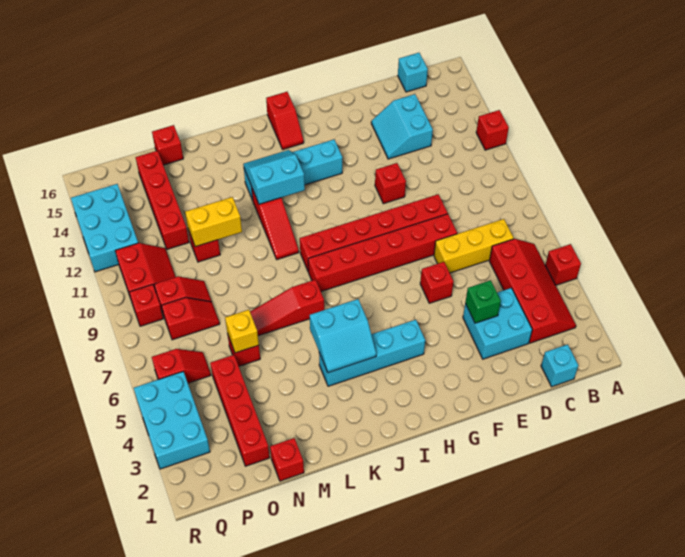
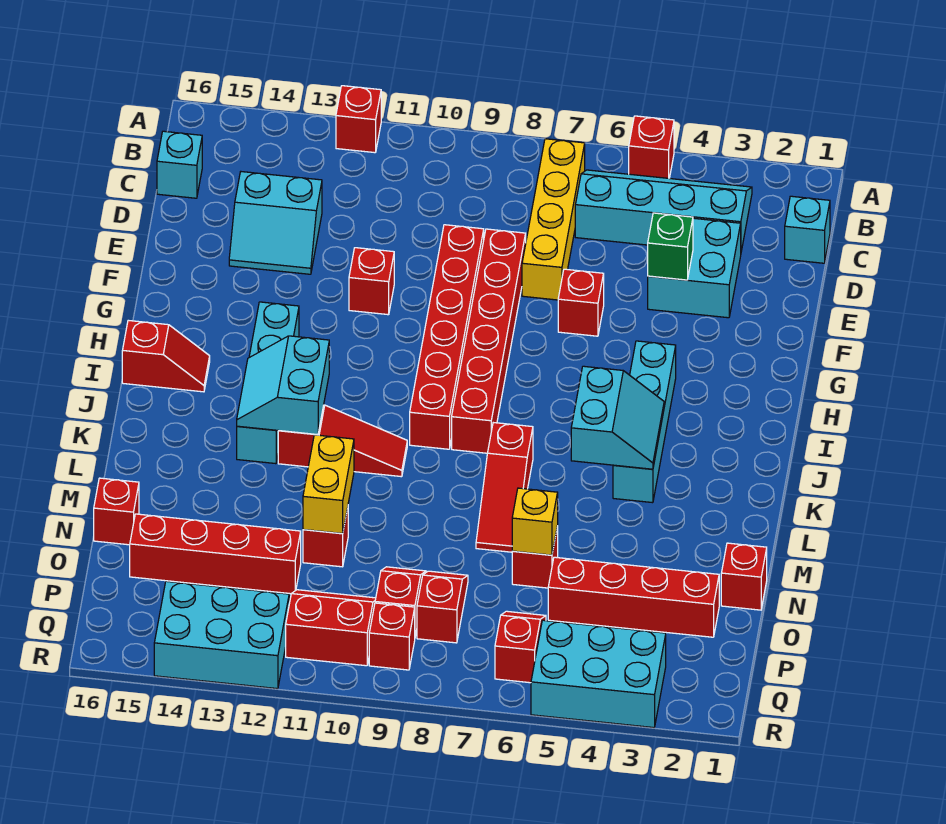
red 2x4 slope [489,239,576,343] -> cyan 2x4 slope [575,170,752,251]
yellow 1x3 brick [434,219,514,273] -> yellow 1x4 brick [522,139,585,300]

